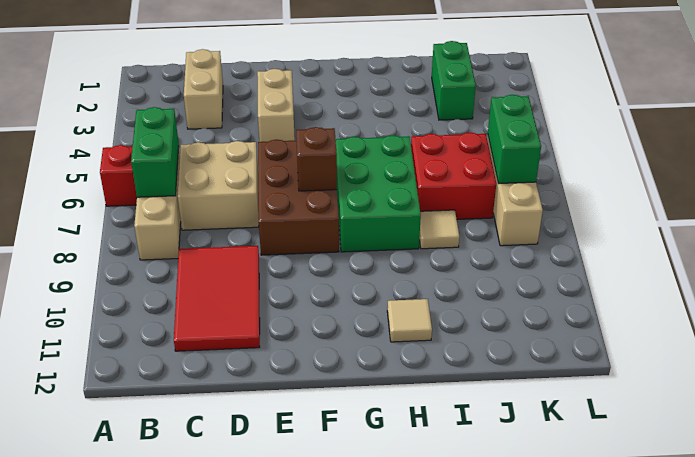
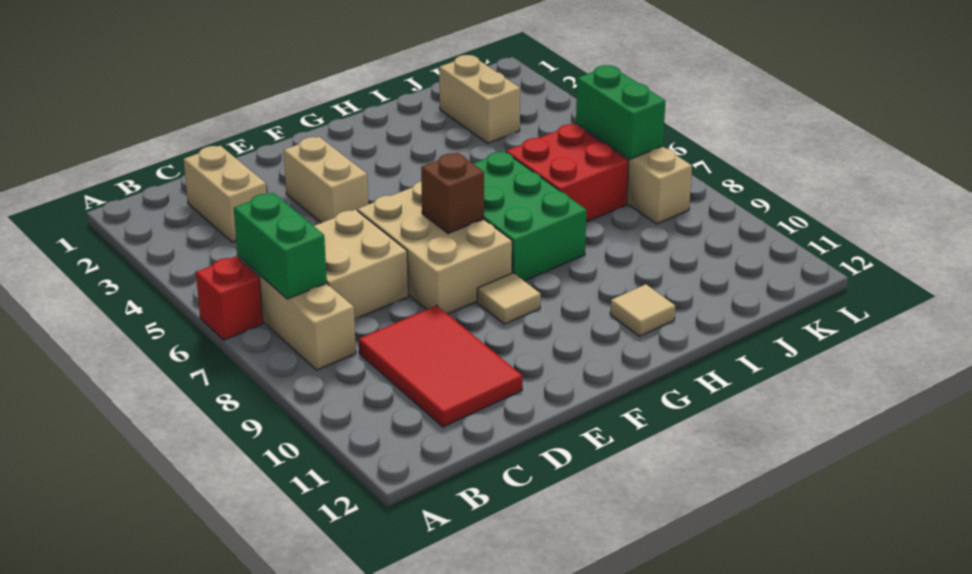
brown 2x3 brick [258,139,339,255] -> tan 2x3 brick [358,181,512,314]
tan 1x1 tile [419,210,459,249] -> tan 1x1 tile moved to [477,273,541,324]
green 1x2 brick [432,41,476,120] -> tan 1x2 brick [439,55,520,143]

